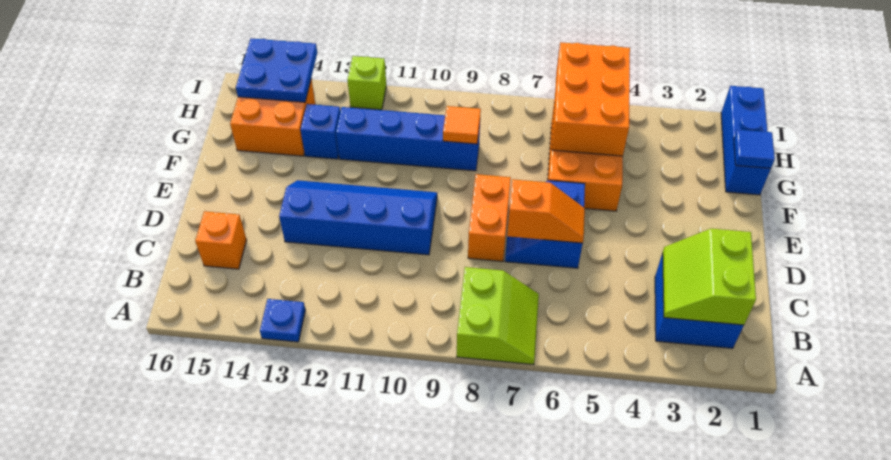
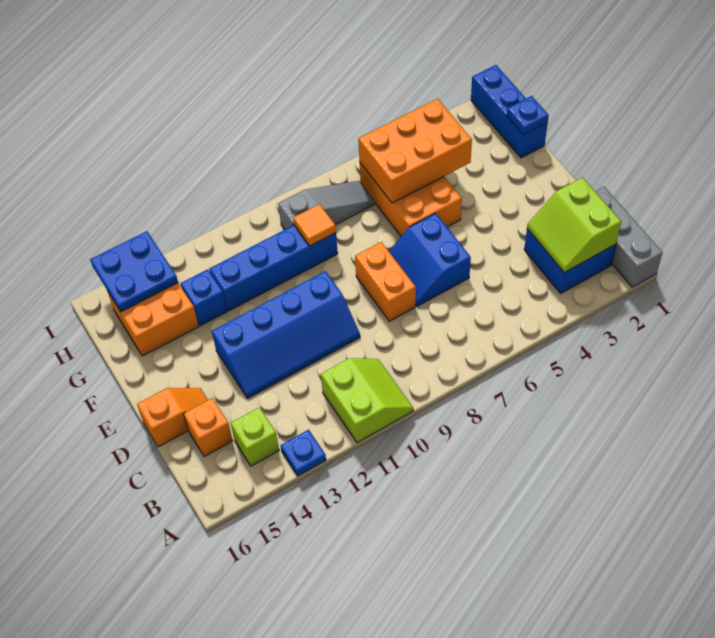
none -> grey 1x3 brick [595,187,663,287]
lime 2x2 slope [457,267,539,365] -> lime 2x2 slope moved to [321,358,413,443]
orange 1x2 slope [507,179,585,243] -> orange 1x2 slope moved to [137,388,208,447]
blue 2x4 slope [279,180,437,255] -> blue 2x4 slope turned to [212,271,360,398]
blue 1x1 tile [734,130,775,168] -> blue 1x1 plate [507,96,549,135]
orange 2x3 brick [552,42,630,156] -> orange 2x3 brick turned to [358,99,472,203]
none -> grey 1x3 slope [278,181,375,230]
lime 1x1 brick [347,56,386,110] -> lime 1x1 brick moved to [231,407,279,466]

